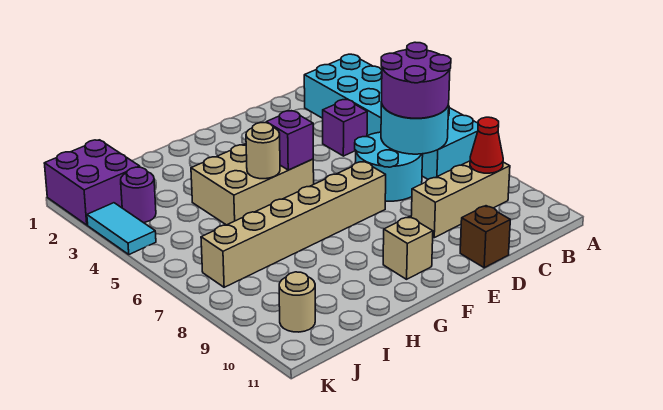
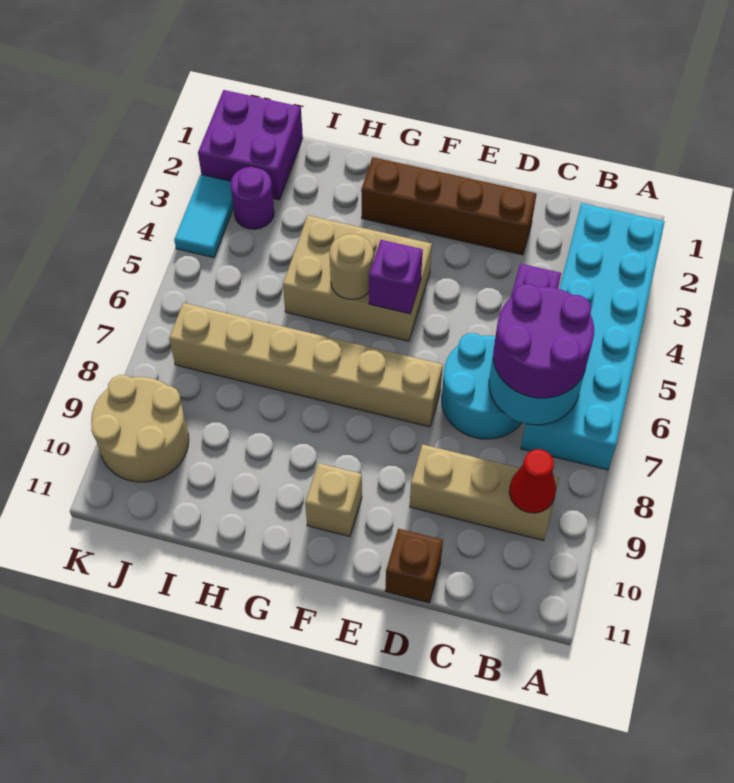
none -> brown 1x4 brick [361,157,536,255]
tan 1x1 round brick [279,272,315,332] -> tan 2x2 round brick [91,375,189,482]

